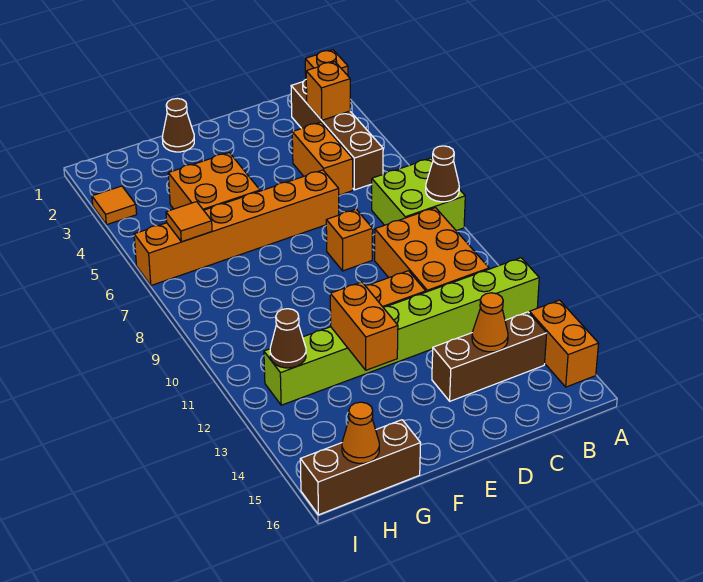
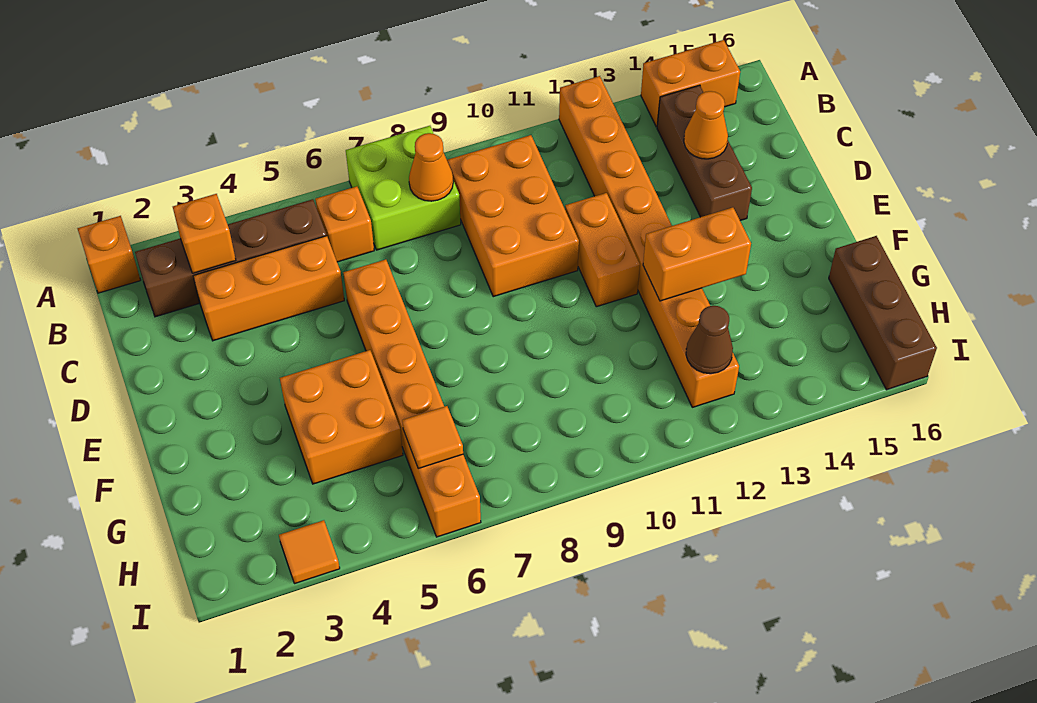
brown 1x1 cone [426,146,459,202] -> none
lime 1x8 brick [264,258,539,405] -> orange 1x8 brick [559,76,739,407]
orange 2x3 brick [375,208,489,292] -> orange 2x3 brick turned to [447,135,579,297]
orange 1x2 brick [292,122,353,195] -> orange 1x3 brick [193,236,344,341]
orange 1x1 brick [326,209,373,271] -> orange 1x1 brick moved to [315,186,374,262]
brown 1x1 cone [162,98,194,152] -> none
orange 1x1 cone [342,402,379,463] -> orange 1x1 cone moved to [409,133,453,201]

